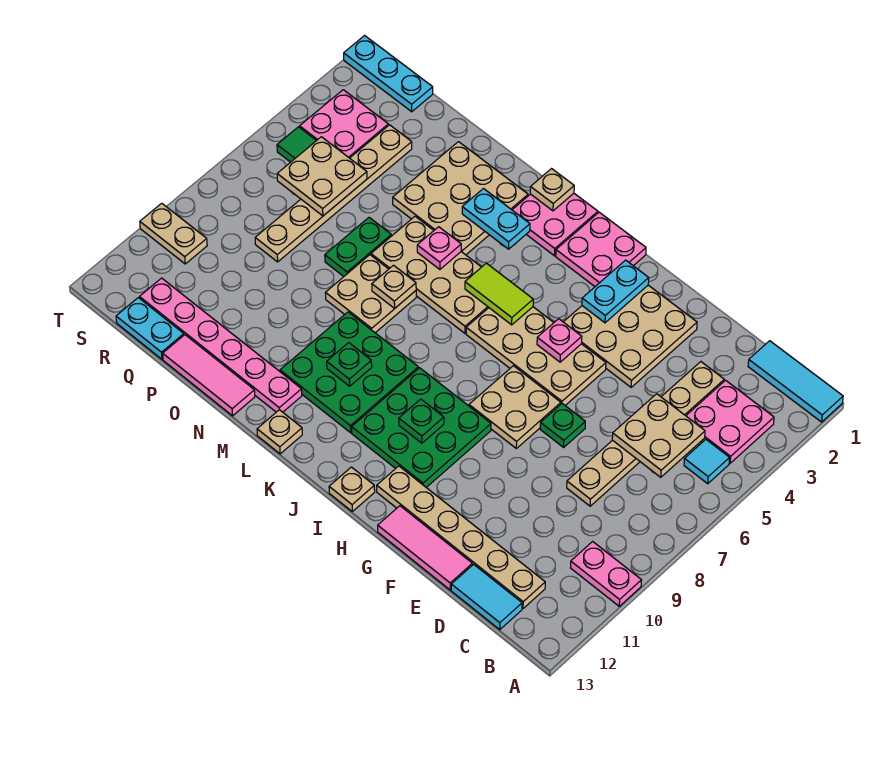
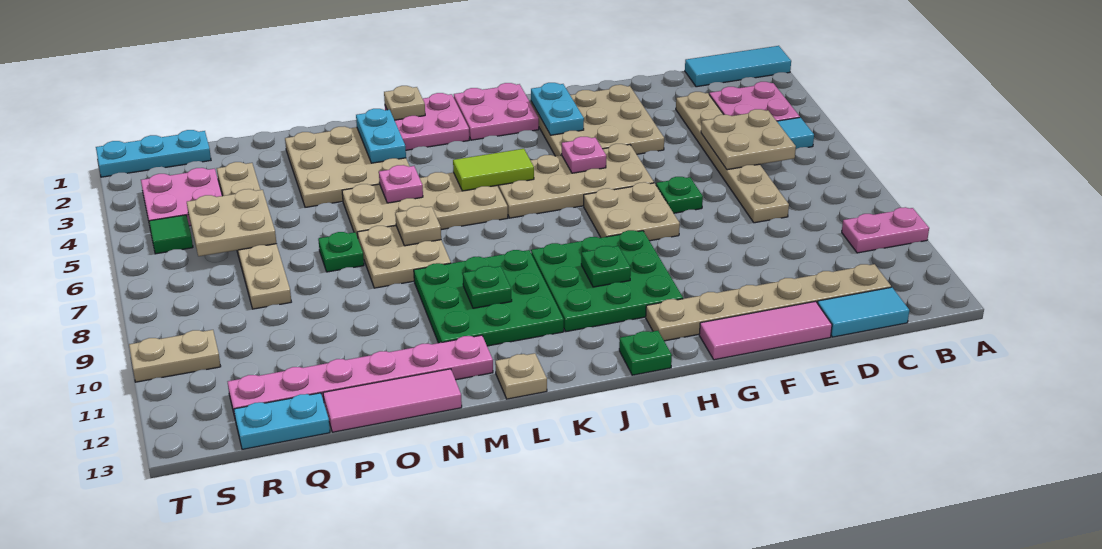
tan 1x1 plate [329,467,375,511] -> green 1x1 plate [619,331,672,375]
cyan 1x2 plate [462,189,530,249] -> cyan 1x2 plate turned to [356,109,406,163]
green 1x2 plate [325,218,391,276] -> green 1x1 plate [318,232,364,272]

